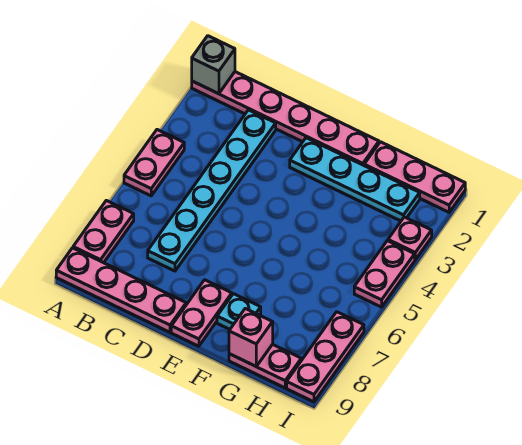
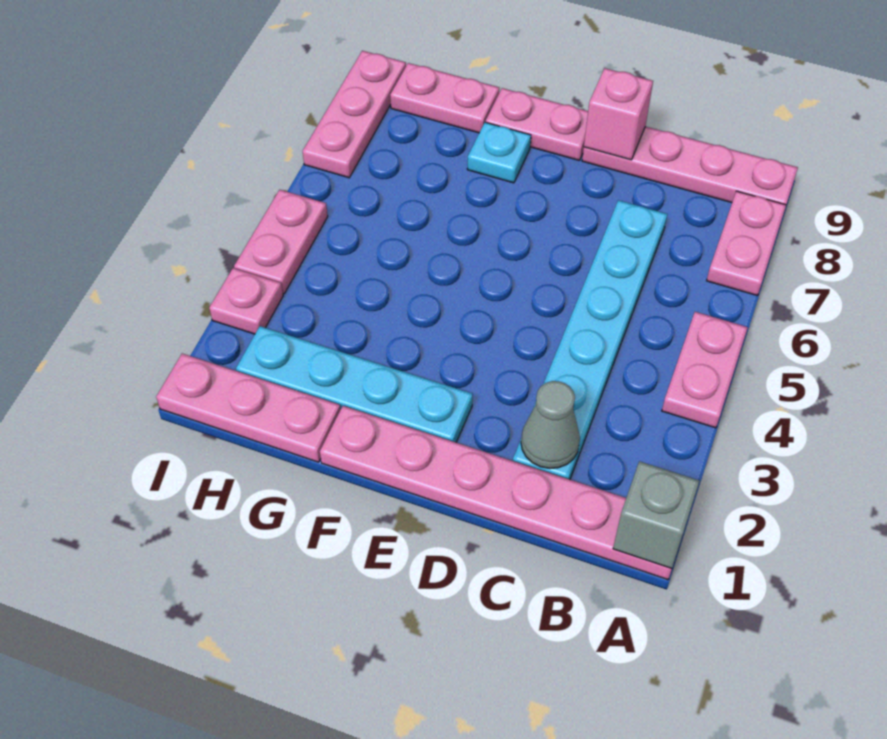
none -> grey 1x1 cone [521,381,580,469]
pink 1x2 plate [171,280,232,346] -> pink 1x2 plate turned to [486,88,588,161]
pink 1x1 brick [229,309,273,366] -> pink 1x1 brick moved to [584,68,653,160]

